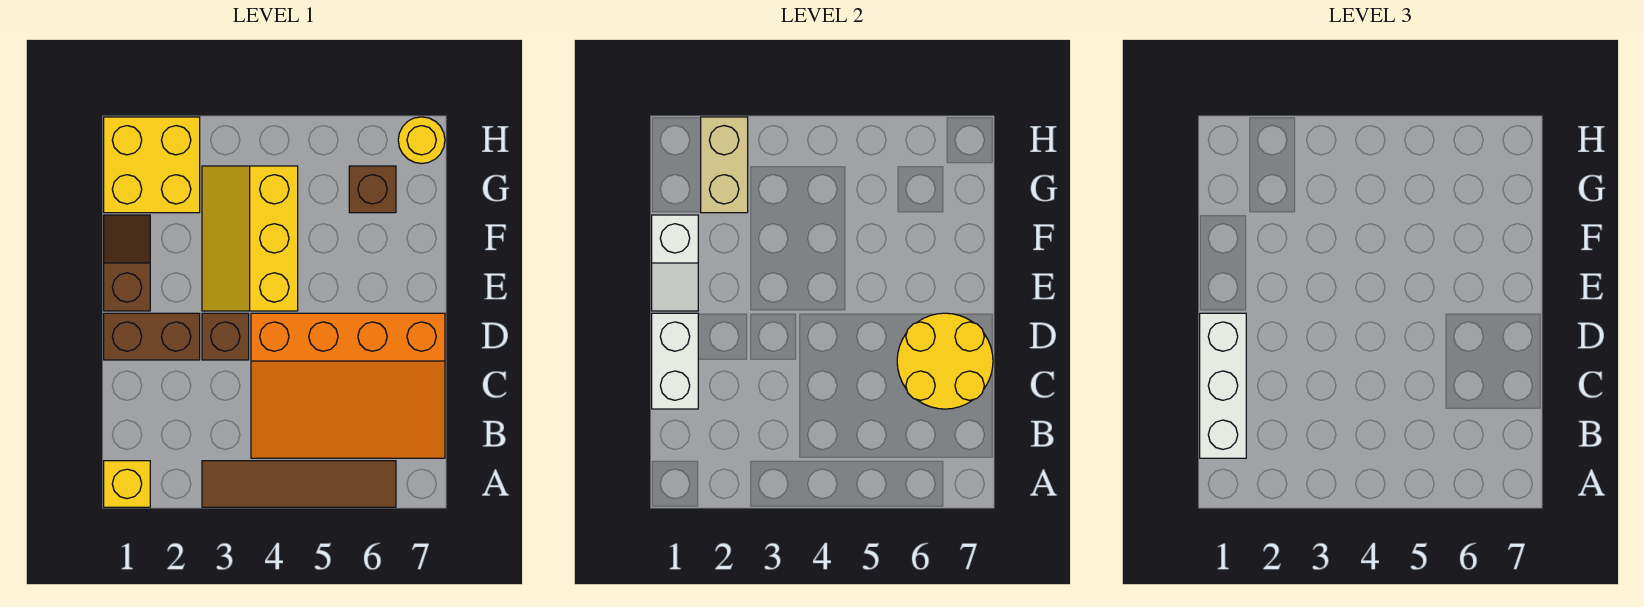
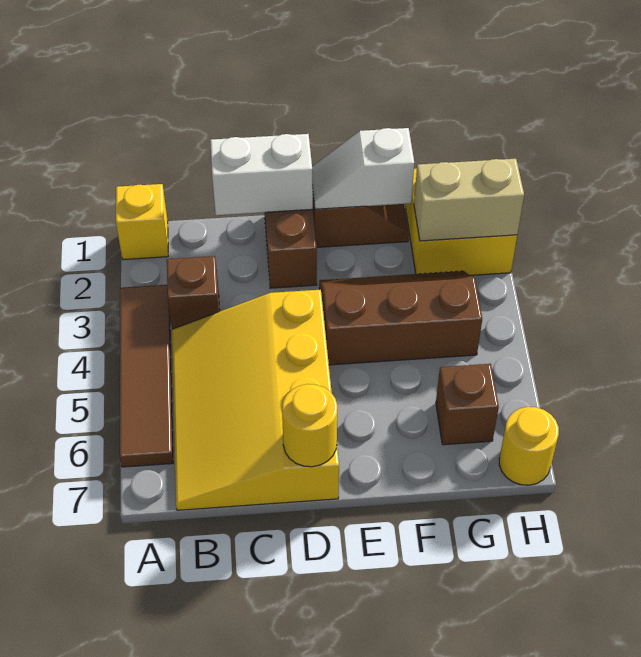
white 1x3 brick [1200,313,1246,458] -> none
orange 3x4 slope [251,313,445,458] -> yellow 3x4 slope [172,290,339,510]
yellow 2x2 round brick [897,313,993,409] -> yellow 1x1 round brick [282,384,337,467]
brown 1x1 brick [202,313,249,360] -> brown 1x1 brick moved to [167,256,220,329]
yellow 2x3 slope [202,166,298,311] -> brown 2x3 slope [319,271,482,365]

